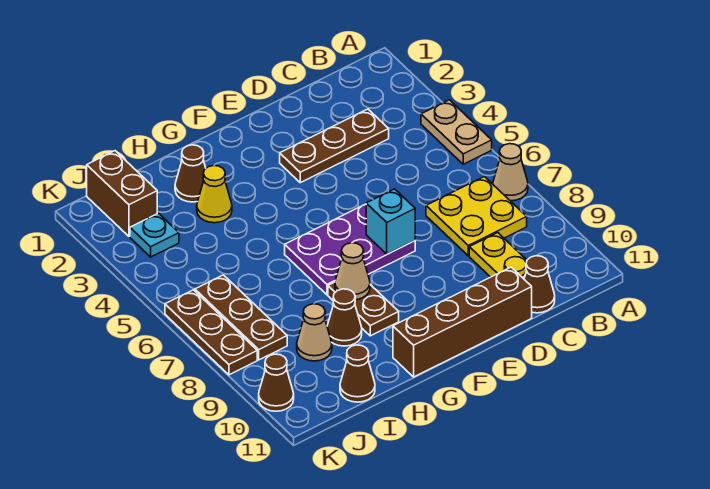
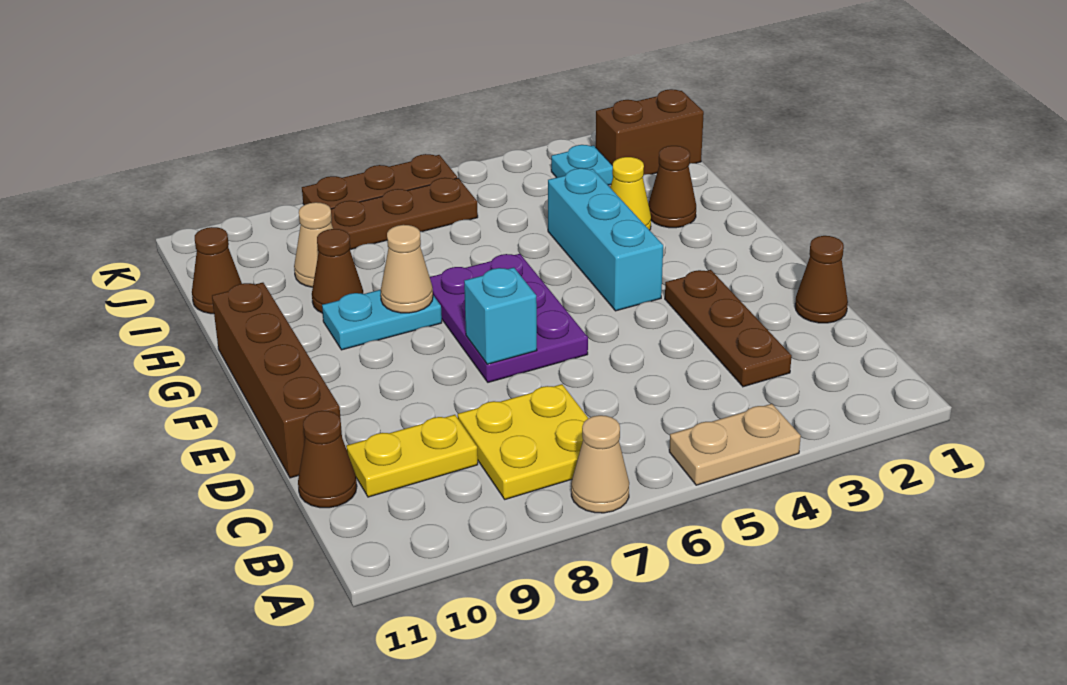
none -> cyan 1x3 brick [548,168,663,311]
brown 1x2 plate [328,282,399,336] -> cyan 1x2 plate [322,290,442,350]
brown 1x1 cone [259,354,294,411] -> brown 1x1 cone moved to [795,236,848,323]

